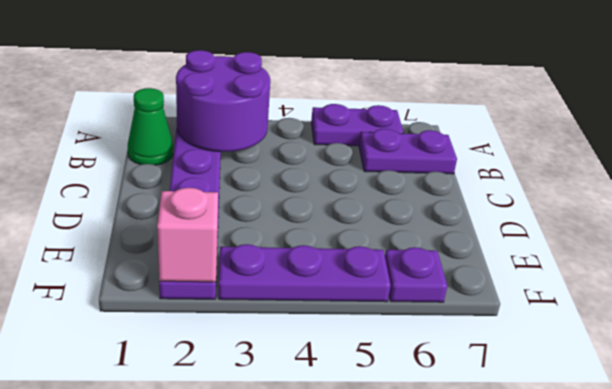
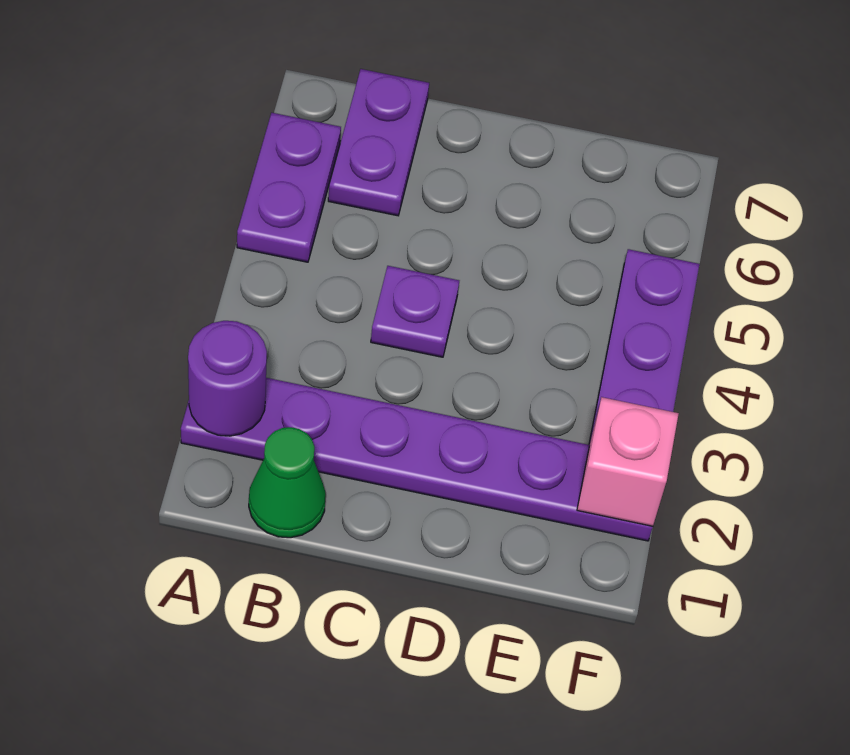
purple 2x2 round brick [176,50,270,152] -> purple 1x1 round brick [188,321,267,436]
purple 1x1 plate [385,247,447,302] -> purple 1x1 plate moved to [371,266,459,357]

